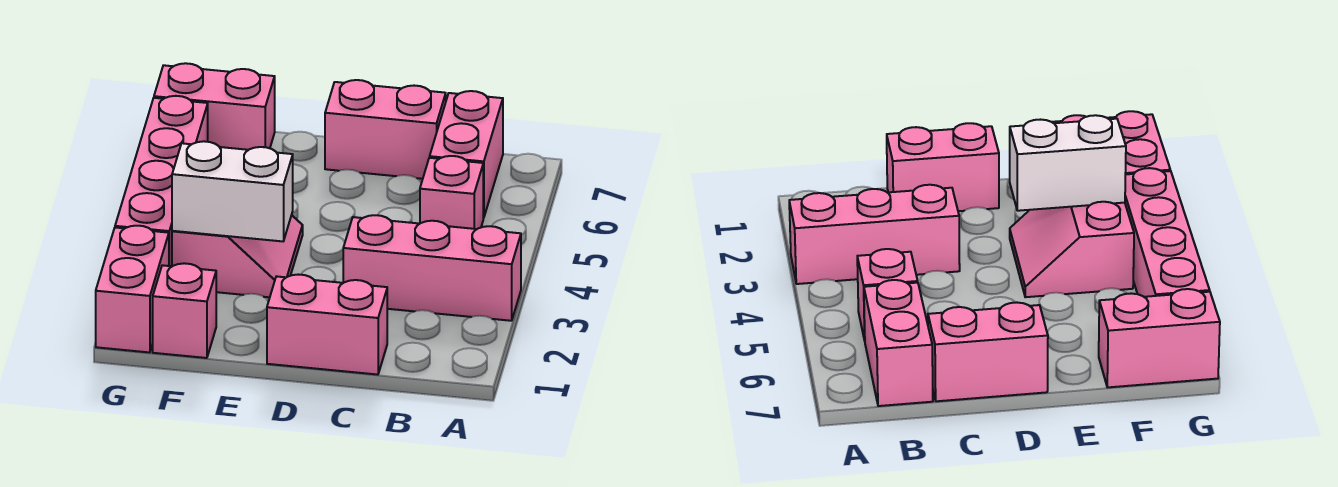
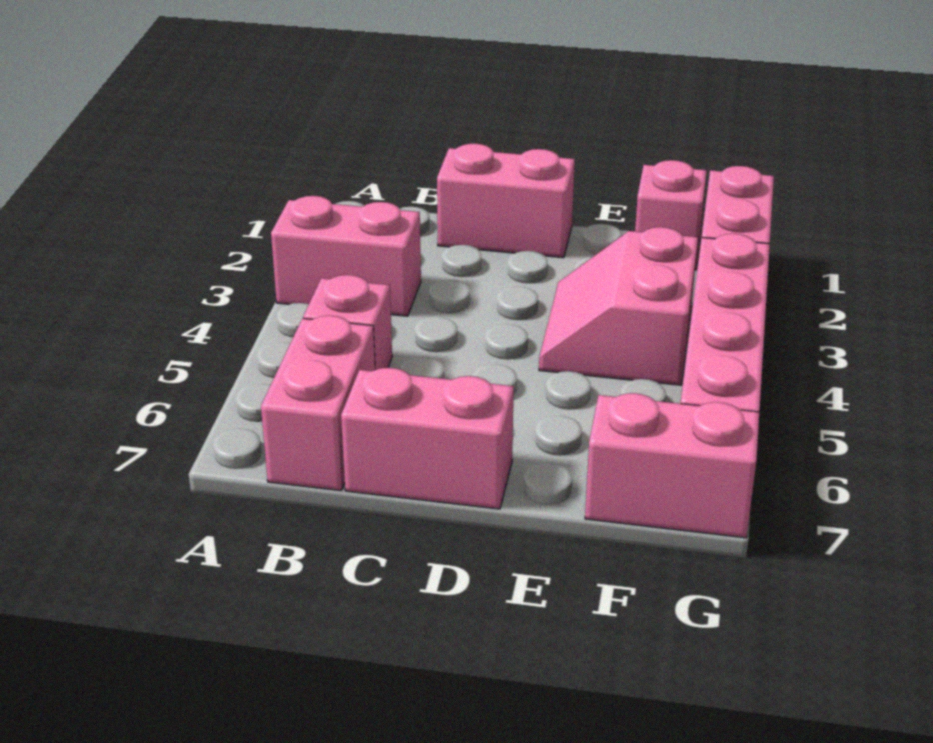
pink 1x3 brick [343,215,521,321] -> pink 1x2 brick [271,196,421,316]
white 1x2 brick [172,141,293,241] -> none

